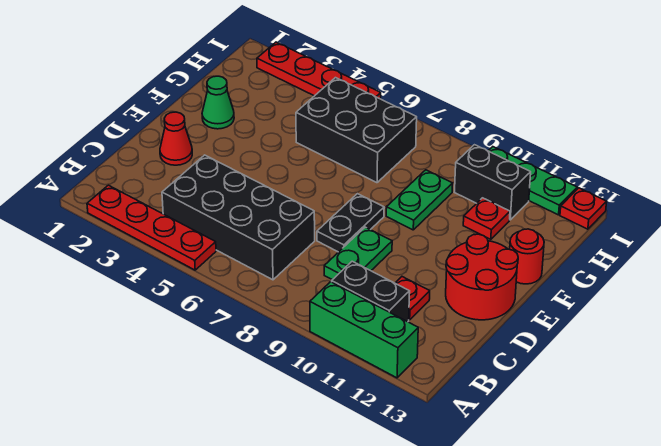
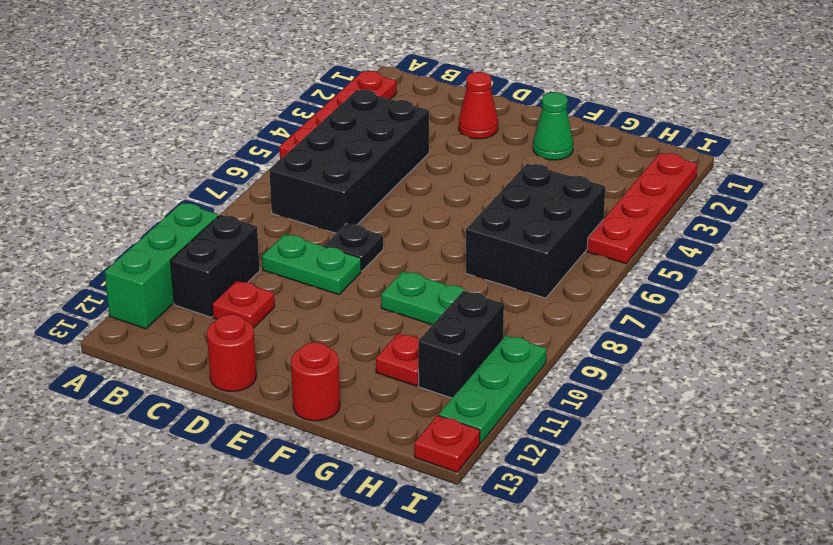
black 1x2 plate [317,194,384,252] -> black 1x1 plate [324,224,383,271]
red 2x2 round brick [446,234,518,320] -> red 1x1 round brick [207,314,256,391]

